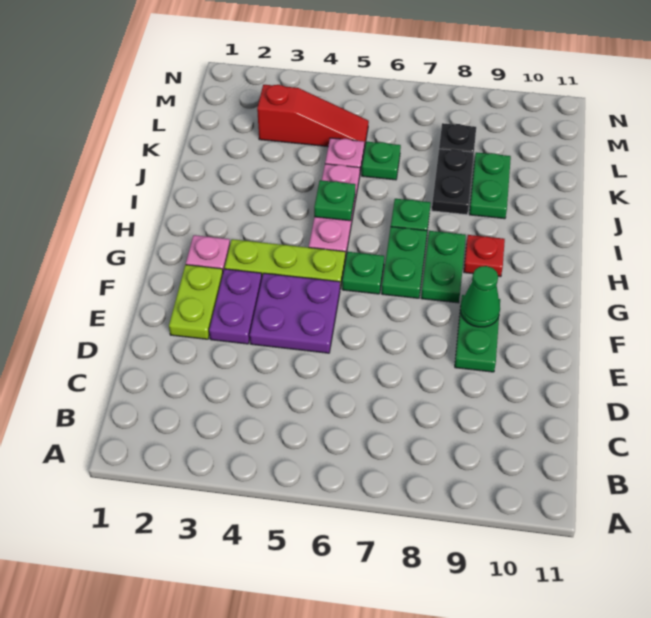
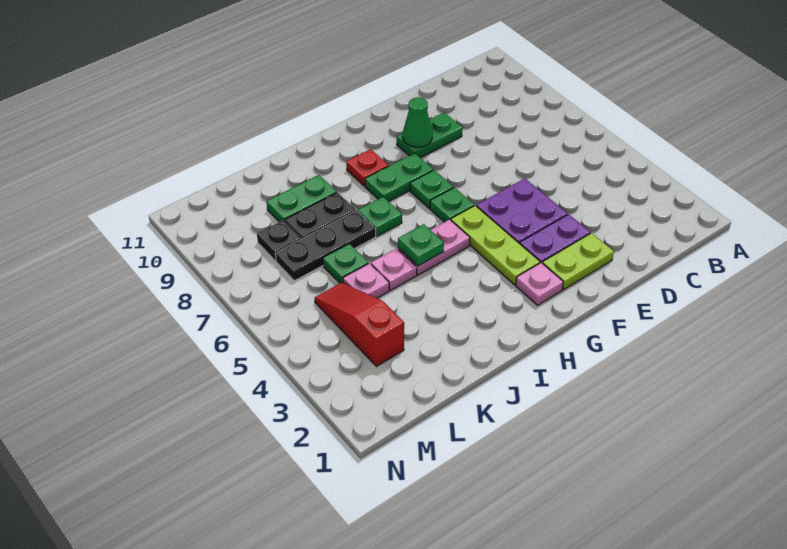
green 1x2 plate [382,227,427,298] -> green 1x1 plate [410,170,453,208]
none -> black 1x3 plate [275,211,376,281]

